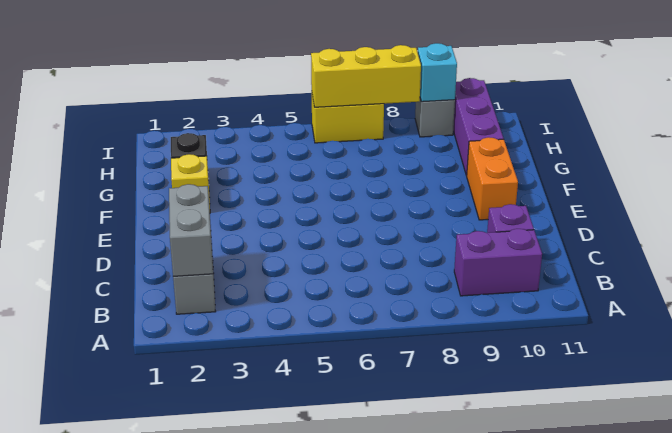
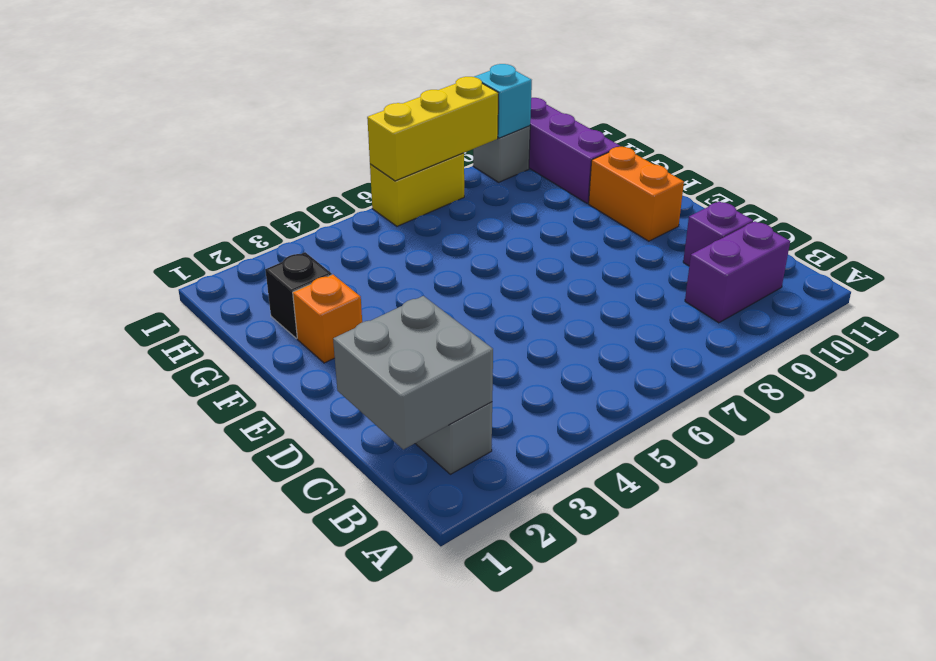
grey 1x2 brick [169,184,213,276] -> grey 2x2 brick [333,296,493,449]
yellow 1x1 brick [171,154,210,210] -> orange 1x1 brick [293,275,362,363]

